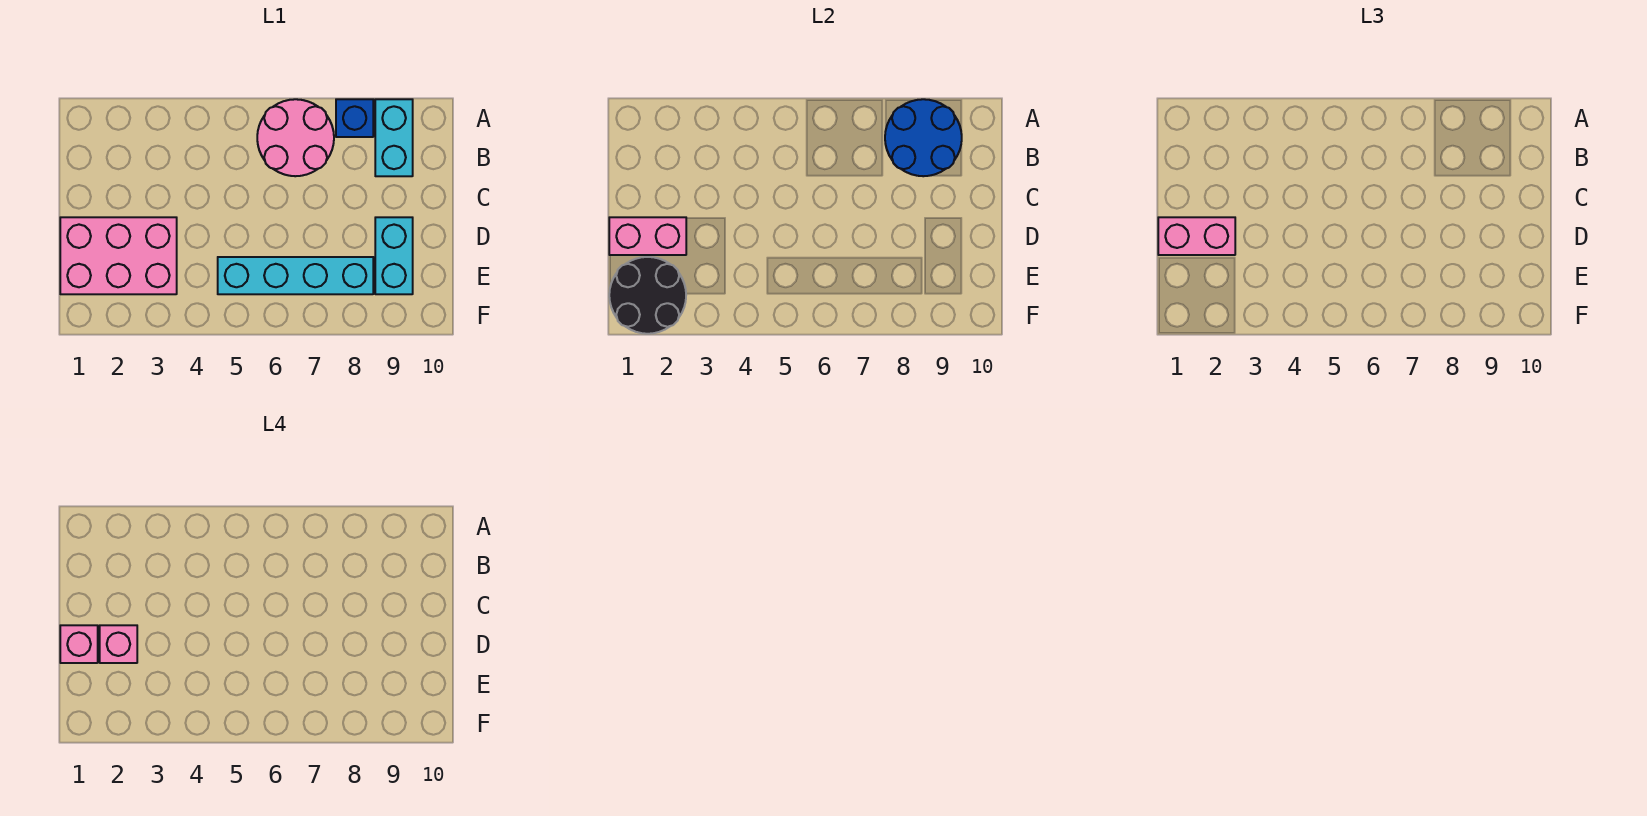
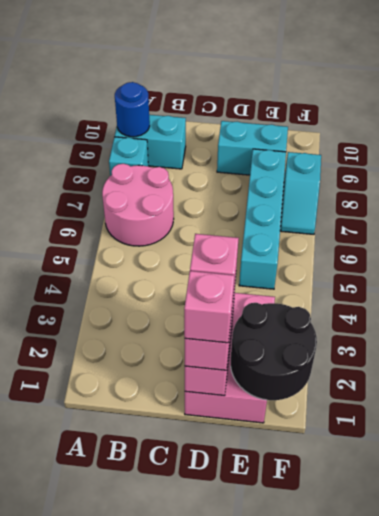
blue 1x1 brick [336,99,373,137] -> cyan 1x1 brick [109,137,148,176]
blue 2x2 round brick [885,99,962,176] -> blue 1x1 round brick [115,82,150,137]
none -> cyan 1x2 slope [280,152,321,234]

